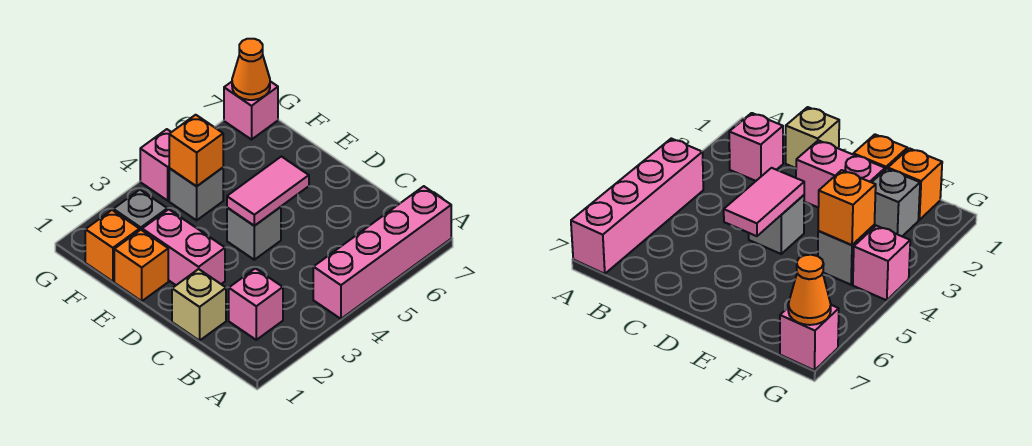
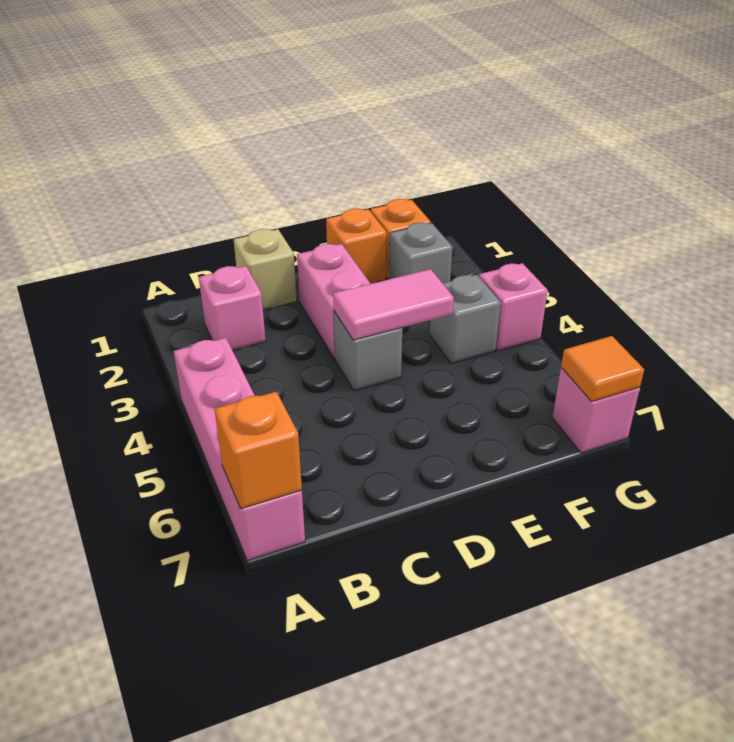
pink 1x2 brick [142,209,225,285] -> pink 1x2 brick turned to [297,244,370,359]
pink 1x2 tile [227,156,309,226] -> pink 1x2 tile turned to [333,269,454,340]
orange 1x1 brick [169,115,223,186] -> orange 1x1 brick moved to [215,392,302,509]
orange 1x1 cone [232,39,270,100] -> orange 1x1 tile [561,336,644,401]

